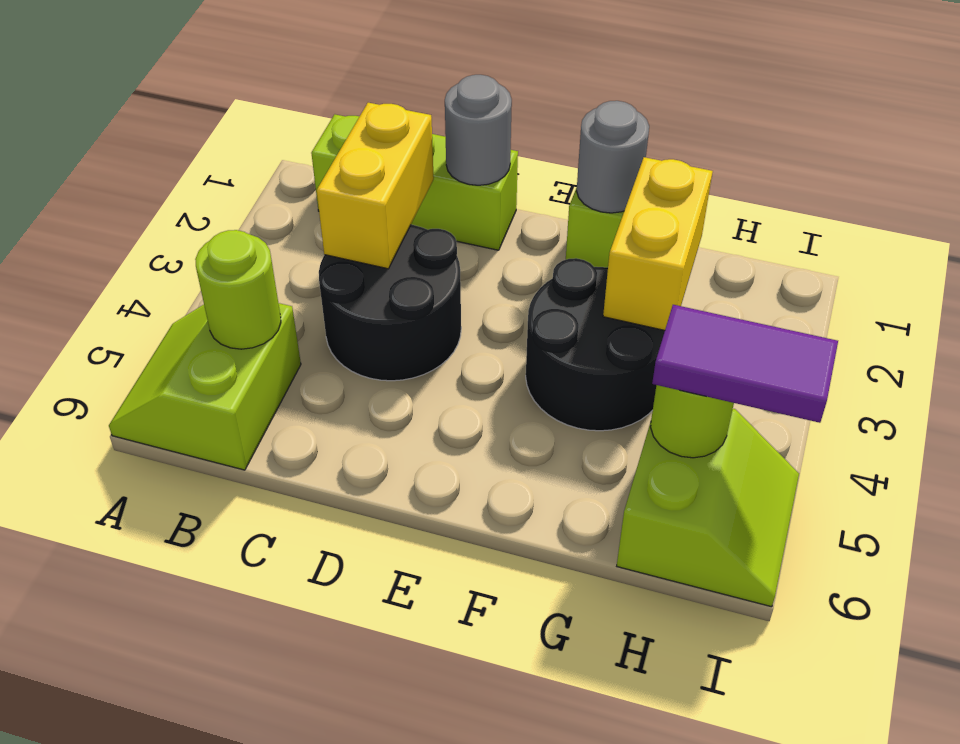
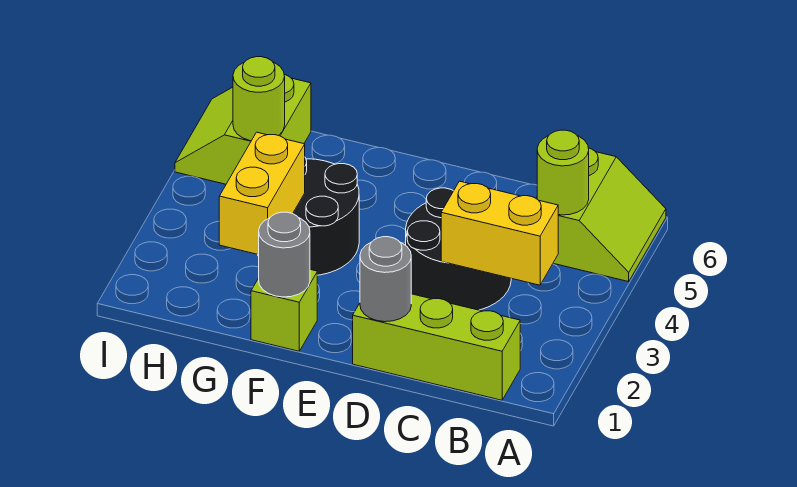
yellow 1x2 brick [317,103,434,269] -> yellow 1x2 brick turned to [441,181,558,285]
purple 1x2 tile [652,305,838,423] -> none

